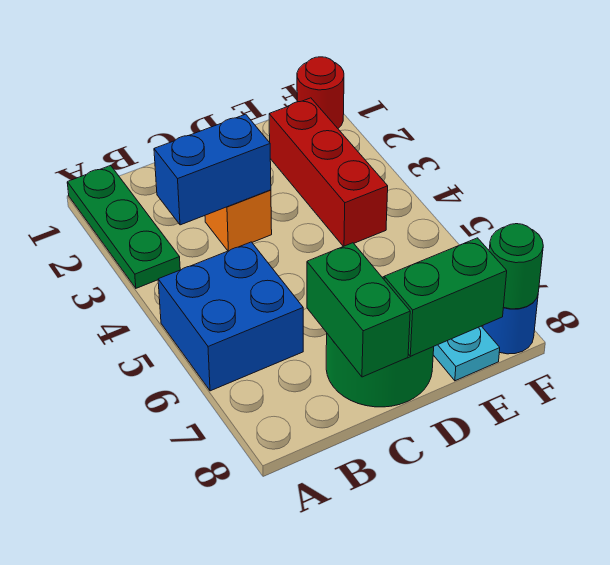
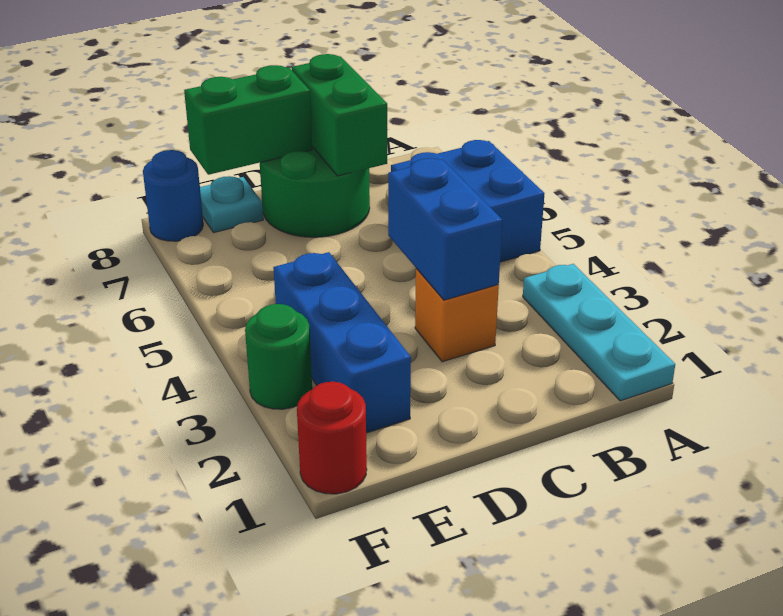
green 1x3 plate [67,165,180,288] -> cyan 1x3 plate [523,264,675,401]
blue 1x2 brick [154,114,271,225] -> blue 1x2 brick turned to [388,158,502,300]
red 1x3 brick [269,98,388,247] -> blue 1x3 brick [273,252,411,433]
green 1x1 round brick [489,224,543,309] -> green 1x1 round brick moved to [245,304,312,409]

